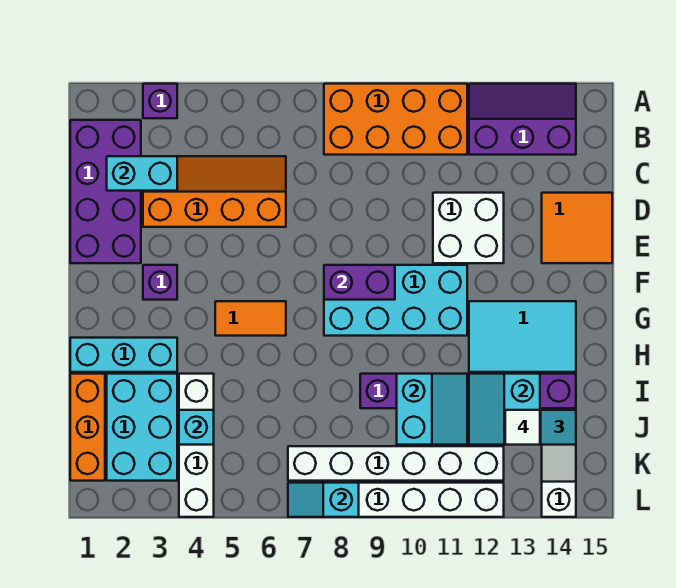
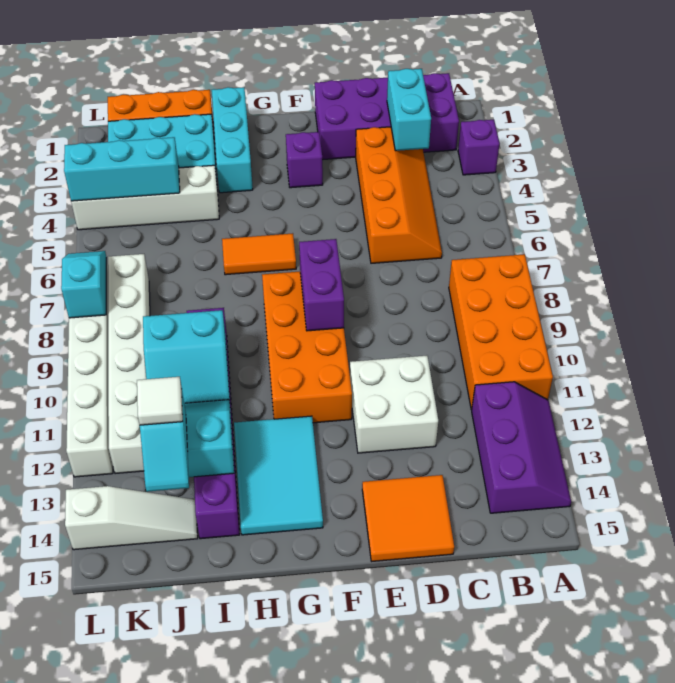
cyan 2x4 brick [324,265,467,336] -> orange 2x4 brick [262,272,352,423]
orange 1x2 tile [215,301,286,336] -> orange 1x2 tile turned to [222,233,296,275]
cyan 1x1 brick [179,410,214,445] -> cyan 1x3 brick [64,137,180,201]

